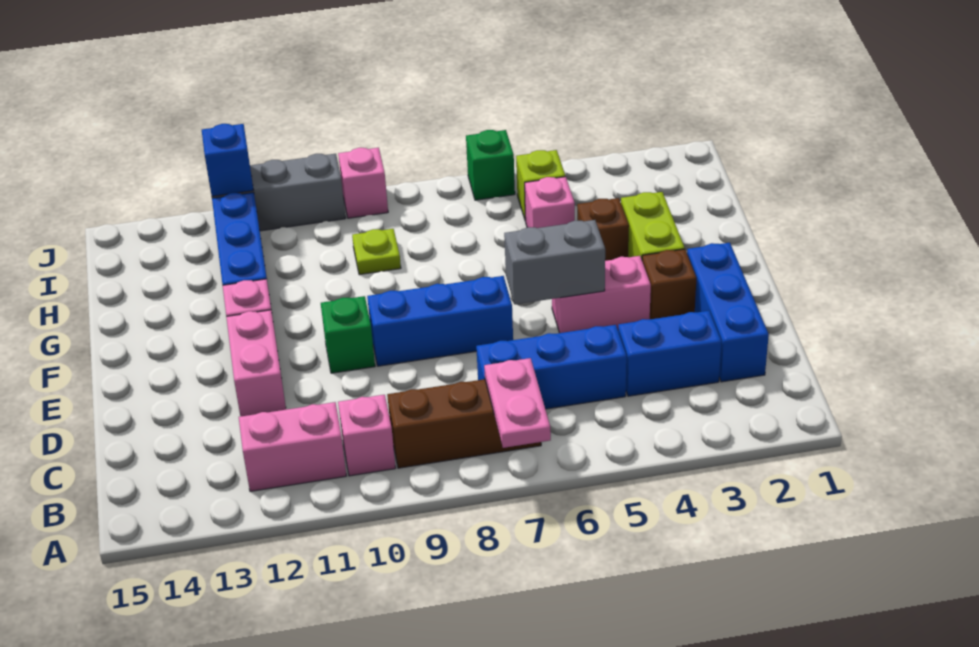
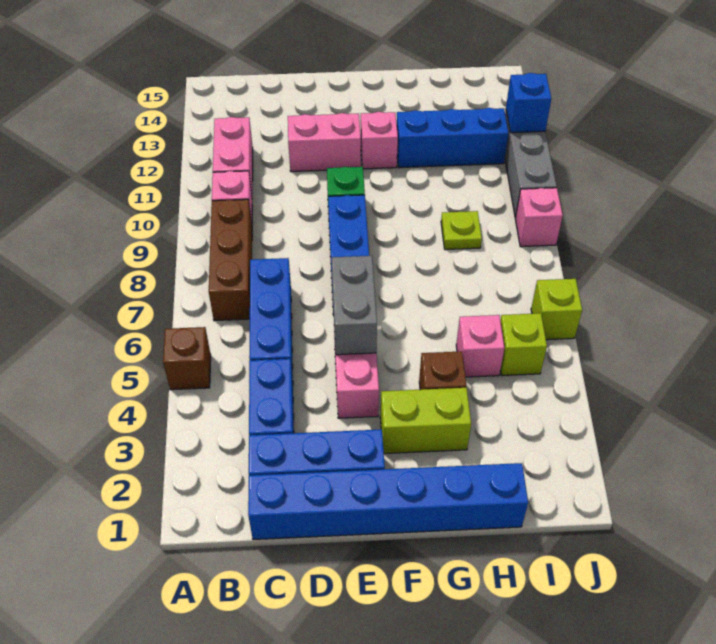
pink 1x2 plate [484,358,551,448] -> none
none -> blue 1x6 brick [248,463,528,540]
brown 1x1 brick [642,249,696,319] -> brown 1x1 brick moved to [163,327,211,390]
green 1x1 brick [466,130,515,200] -> lime 1x1 brick [531,279,582,340]

